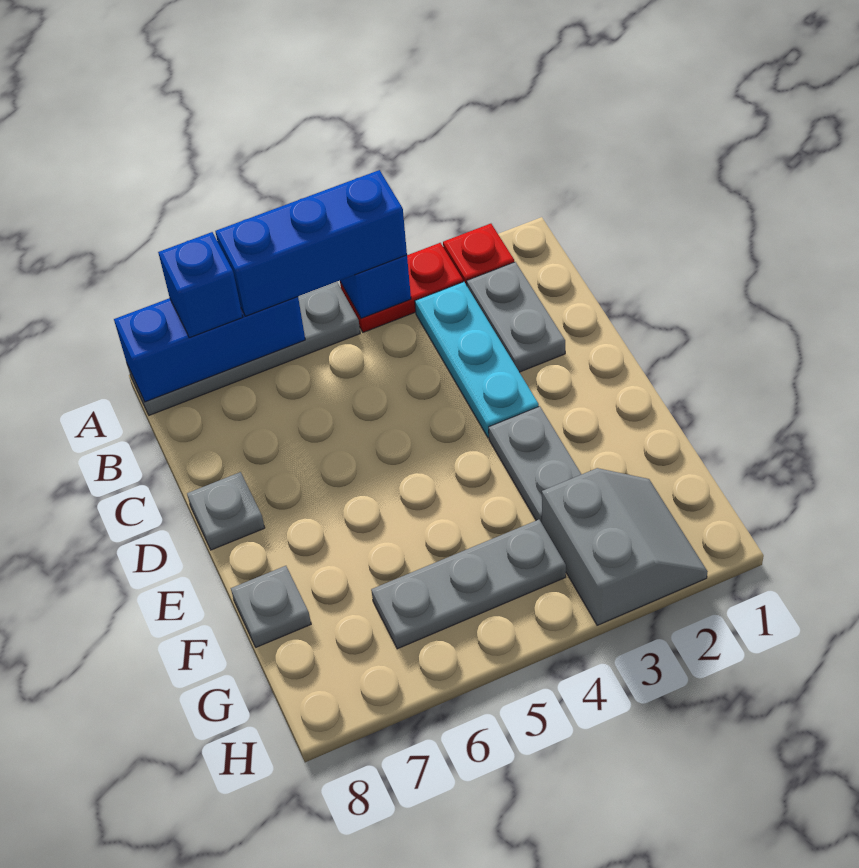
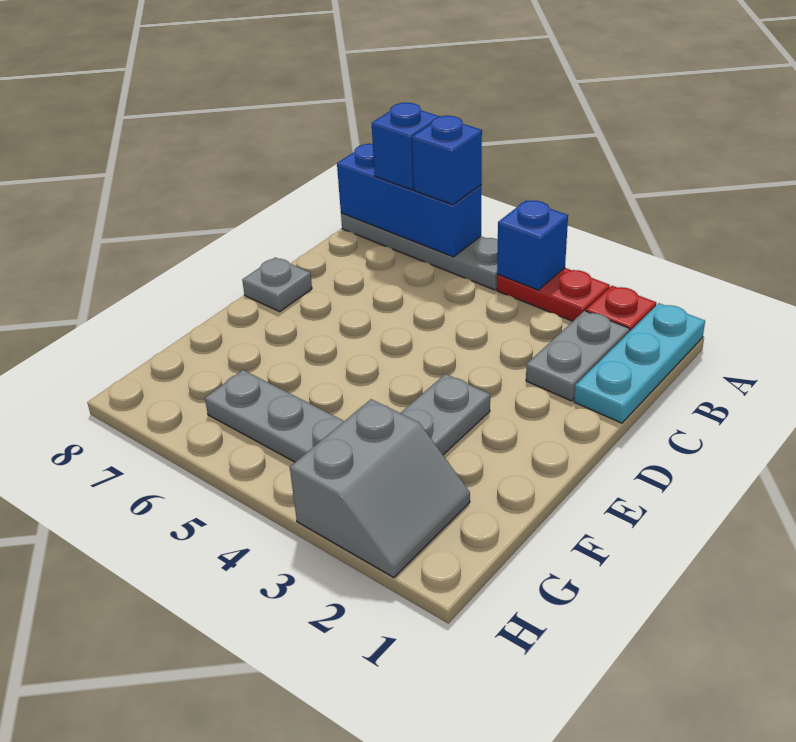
blue 1x3 brick [215,170,407,316] -> blue 1x1 brick [412,116,482,205]
cyan 1x3 plate [415,282,539,438] -> cyan 1x3 plate moved to [574,303,705,423]
grey 1x1 plate [231,566,311,647] -> none

